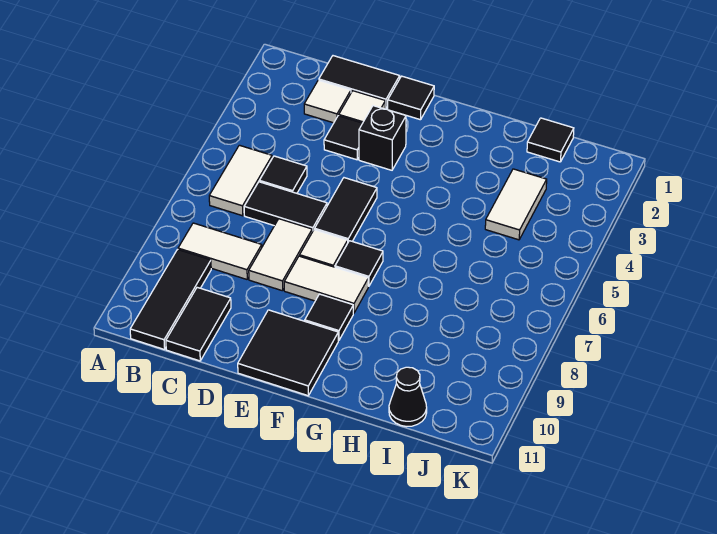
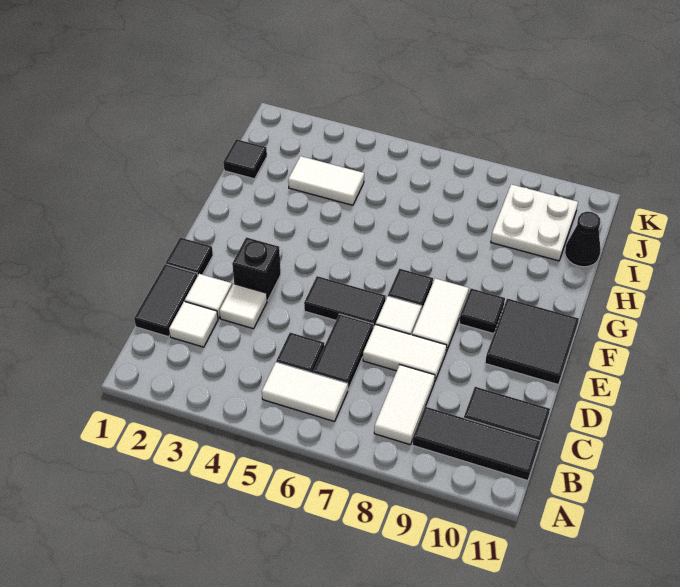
black 1x1 tile [324,116,363,160] -> white 1x1 tile [220,284,267,329]
none -> white 2x2 plate [491,184,578,261]

